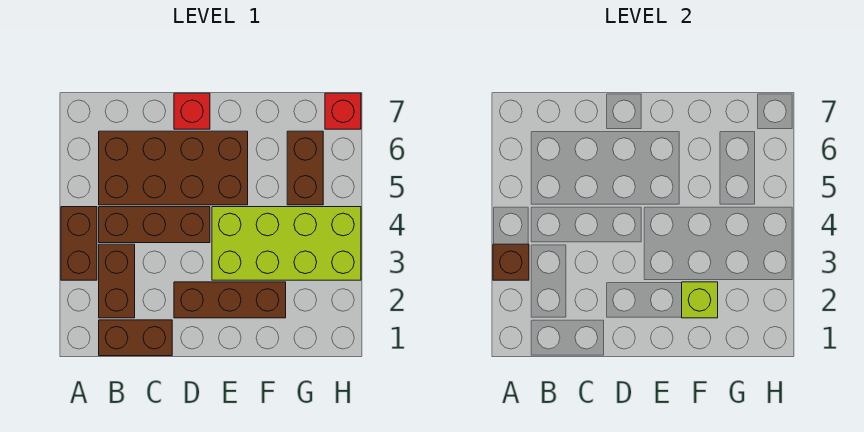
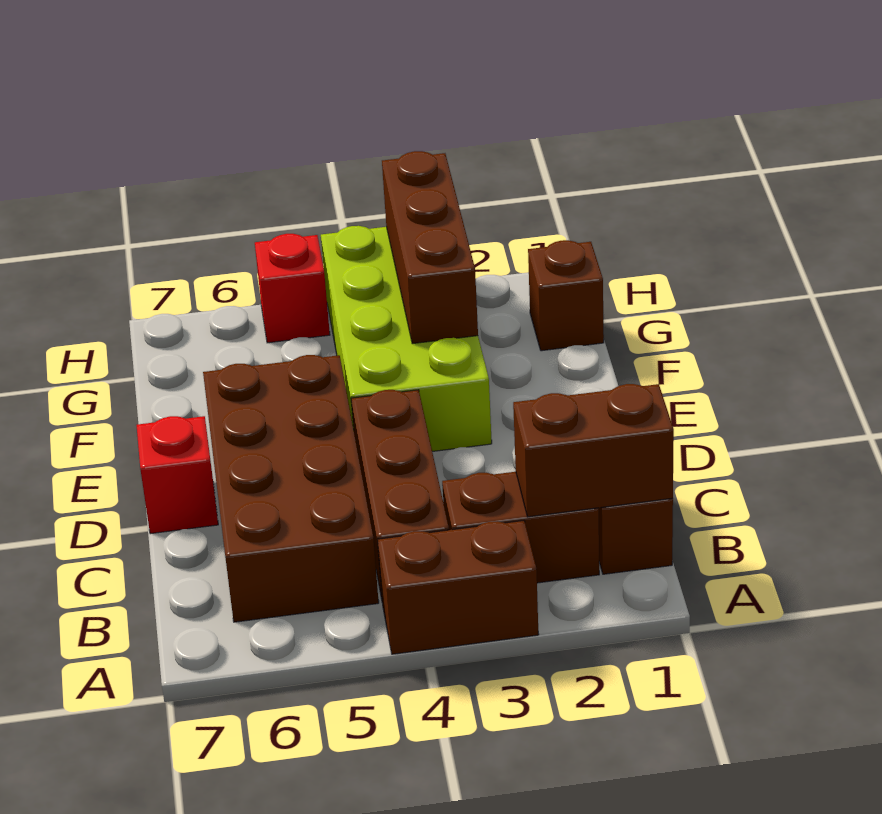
brown 1x1 brick [493,244,529,280] -> brown 1x1 brick moved to [528,240,604,351]
brown 1x3 brick [174,282,286,318] -> brown 1x3 brick moved to [382,151,478,344]
lime 1x1 brick [682,282,718,318] -> none
brown 1x2 brick [287,131,323,205] -> brown 1x2 brick moved to [513,384,674,517]
red 1x1 brick [325,93,361,129] -> red 1x1 brick moved to [255,234,330,343]

